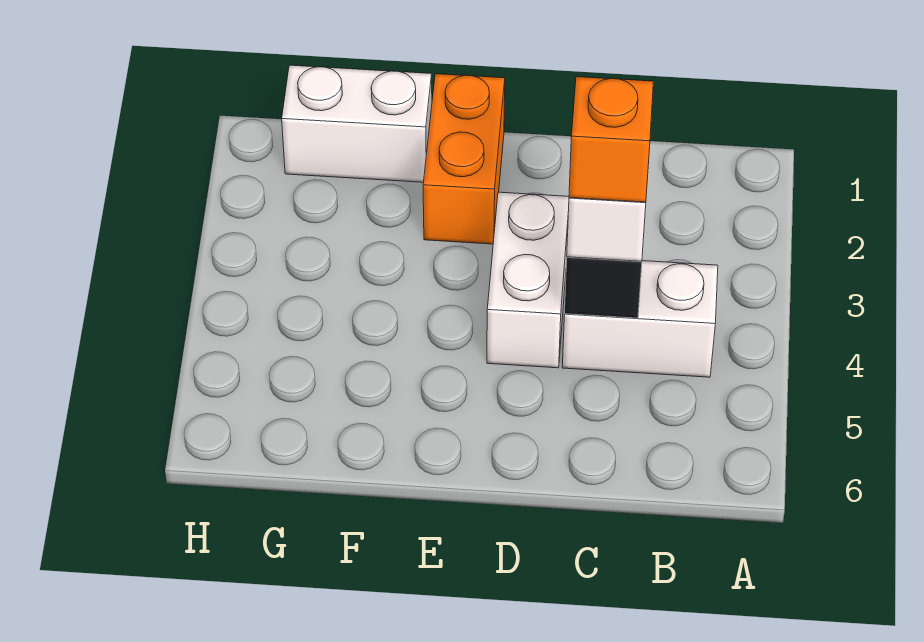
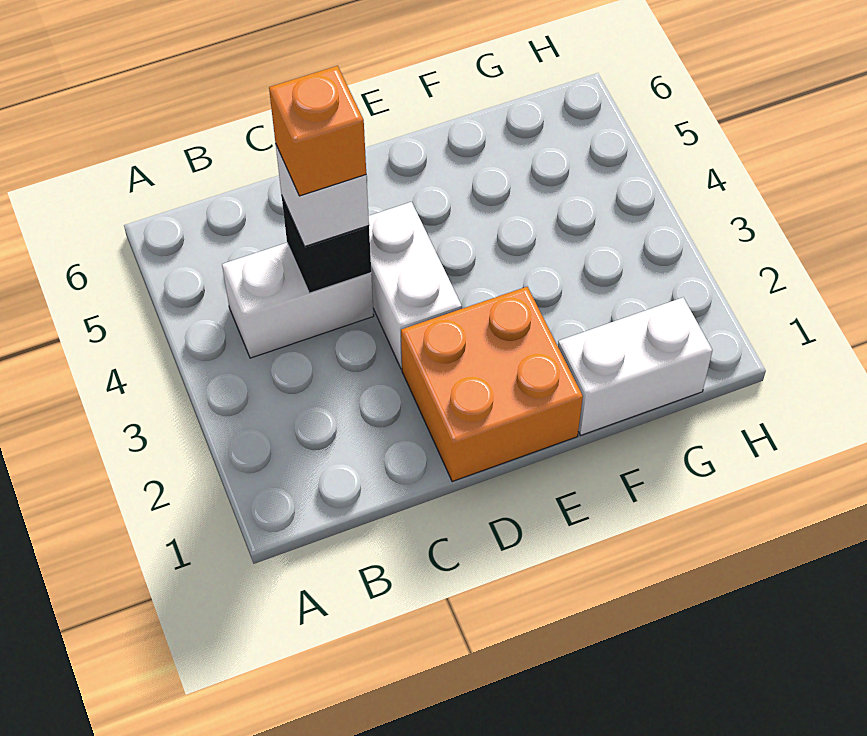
orange 1x2 brick [423,74,505,244] -> orange 2x2 brick [401,287,583,482]

